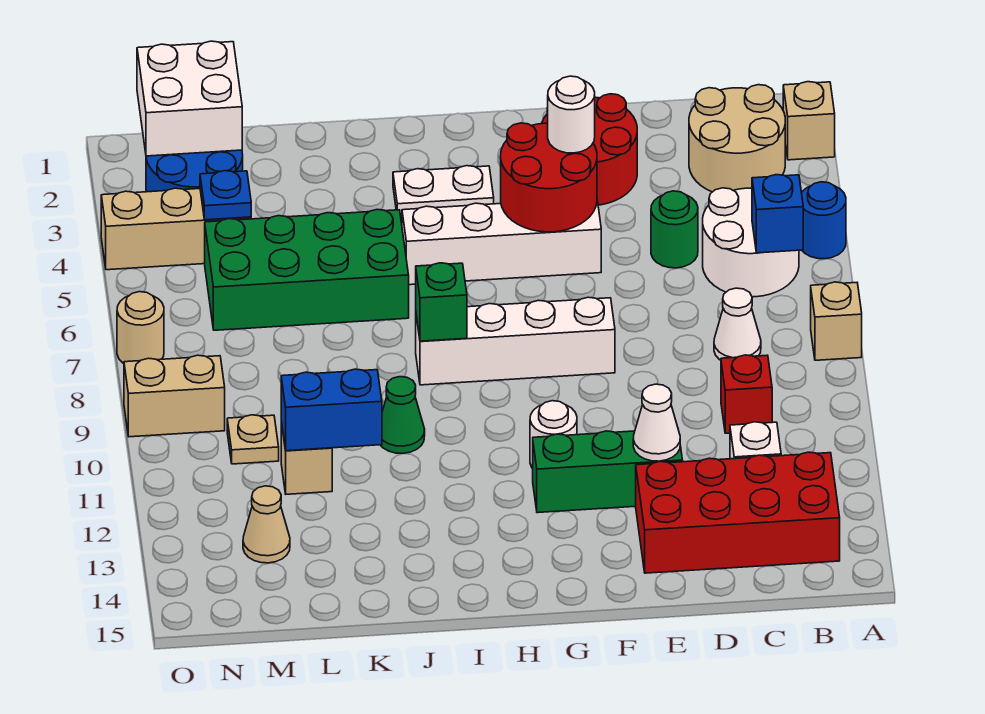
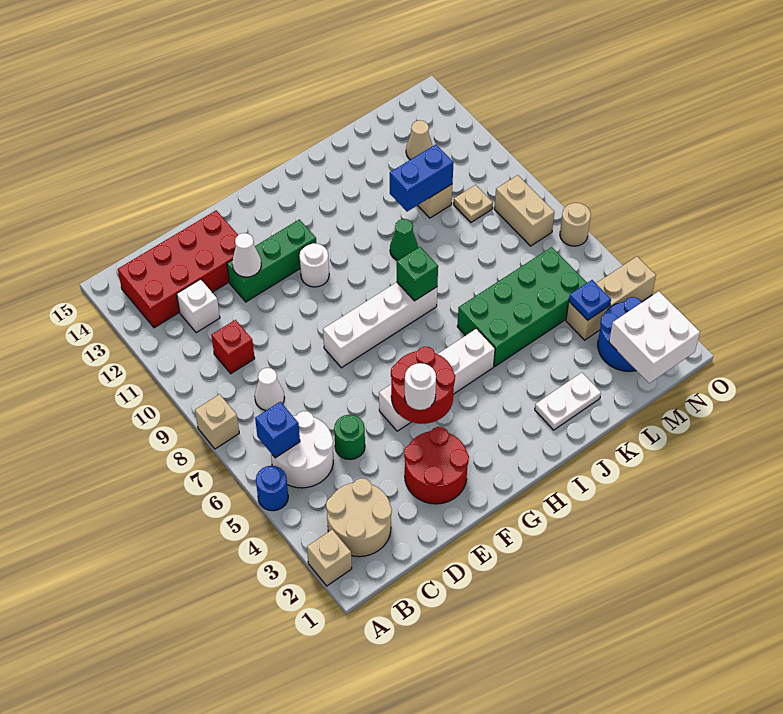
white 1x2 plate [393,166,494,218] -> white 1x2 plate moved to [535,373,601,430]
tan 1x2 brick [124,355,225,437] -> tan 1x2 brick turned to [494,175,555,246]

